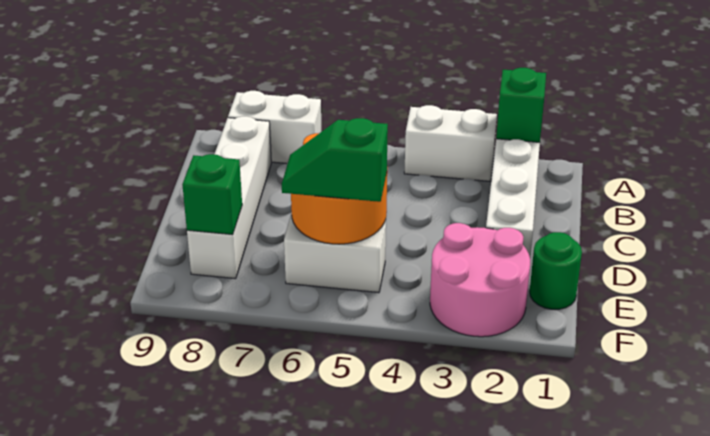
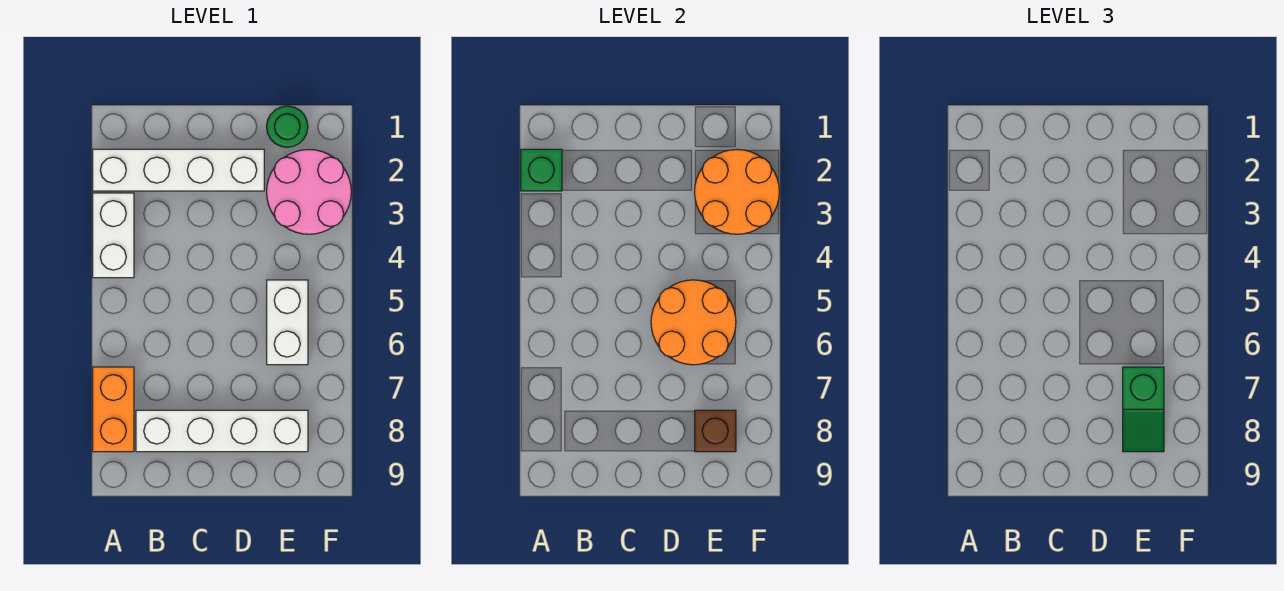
white 1x2 brick [228,91,321,164] -> orange 1x2 brick [93,367,134,452]
none -> orange 2x2 round brick [695,150,779,234]
green 1x2 slope [282,118,388,202] -> green 1x2 slope moved to [1123,367,1164,452]
green 1x1 brick [182,154,242,234] -> brown 1x1 brick [695,410,736,452]

